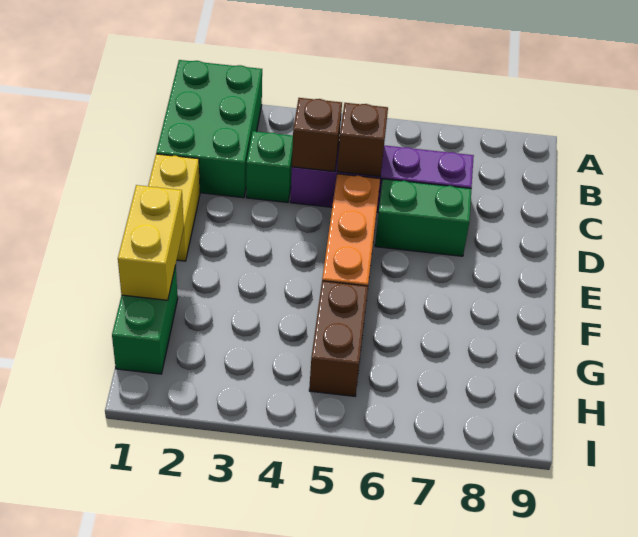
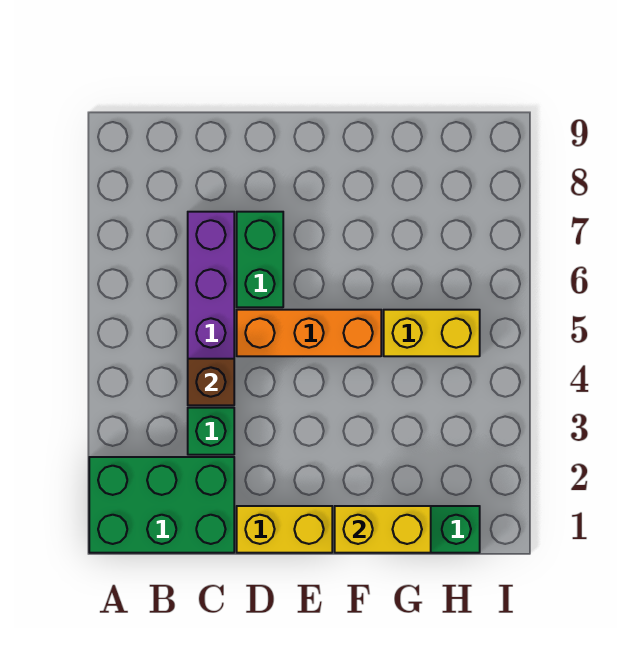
brown 1x1 brick [337,103,388,176] -> none
brown 1x2 brick [309,281,368,396] -> yellow 1x2 brick [384,310,480,356]

